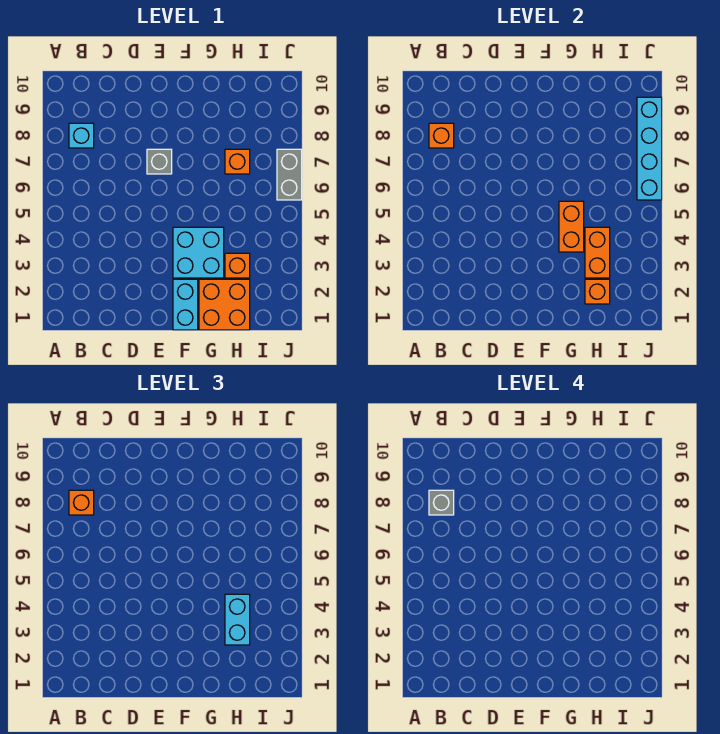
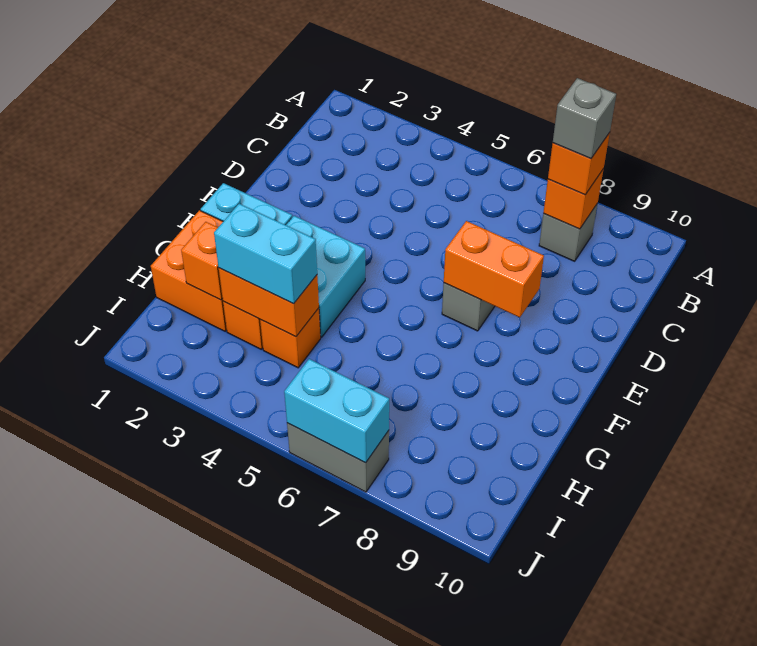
cyan 1x1 brick [69,123,94,148] -> grey 1x1 brick [539,203,598,261]
orange 1x2 brick [559,201,584,252] -> orange 1x2 brick moved to [444,221,544,317]
orange 1x1 brick [225,149,250,174] -> orange 1x1 brick moved to [260,308,321,368]
cyan 1x4 brick [637,97,662,200] -> cyan 1x2 brick [284,359,389,463]

